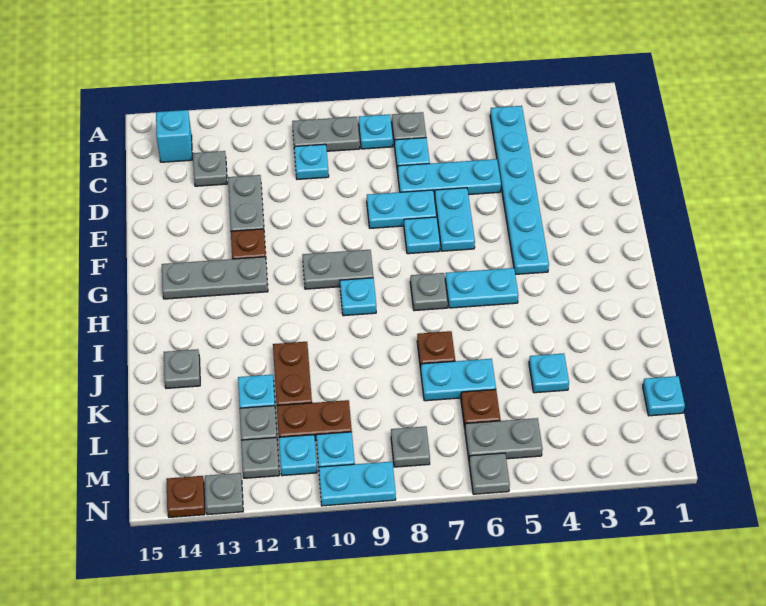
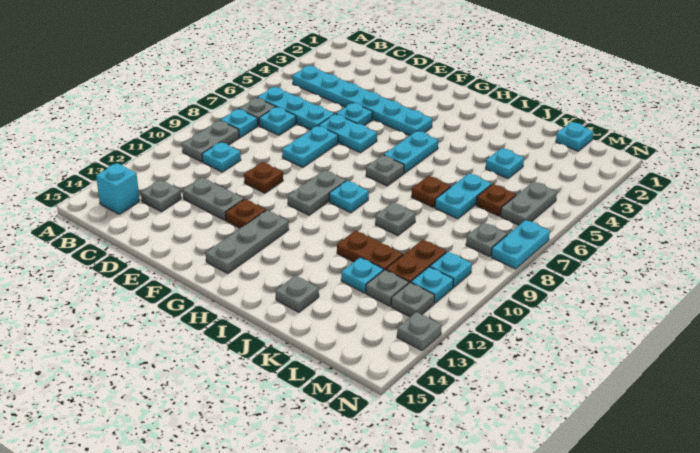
cyan 1x3 plate [398,159,501,197] -> cyan 1x3 plate turned to [257,87,334,130]
cyan 1x1 plate [404,217,440,254] -> cyan 1x1 plate moved to [336,103,373,126]
grey 1x1 plate [469,453,510,494] -> grey 1x1 plate moved to [375,203,416,236]
cyan 1x2 plate [319,462,396,506] -> cyan 1x2 plate moved to [491,220,550,269]
brown 1x1 plate [167,476,205,517] -> brown 1x1 plate moved to [244,162,283,193]

